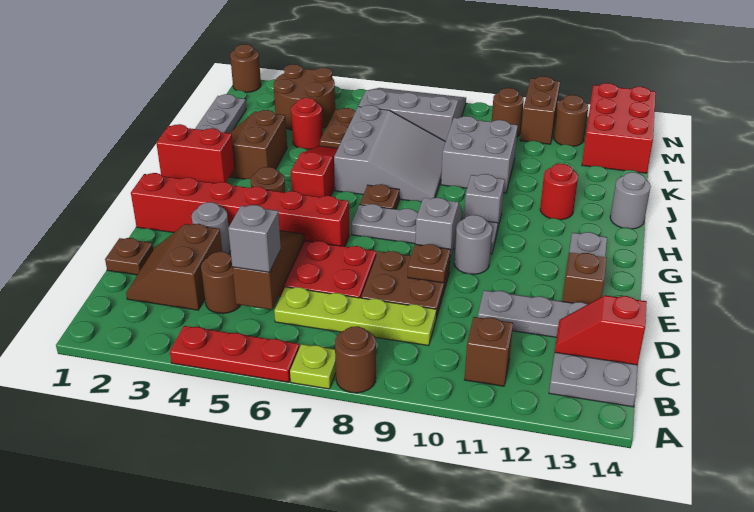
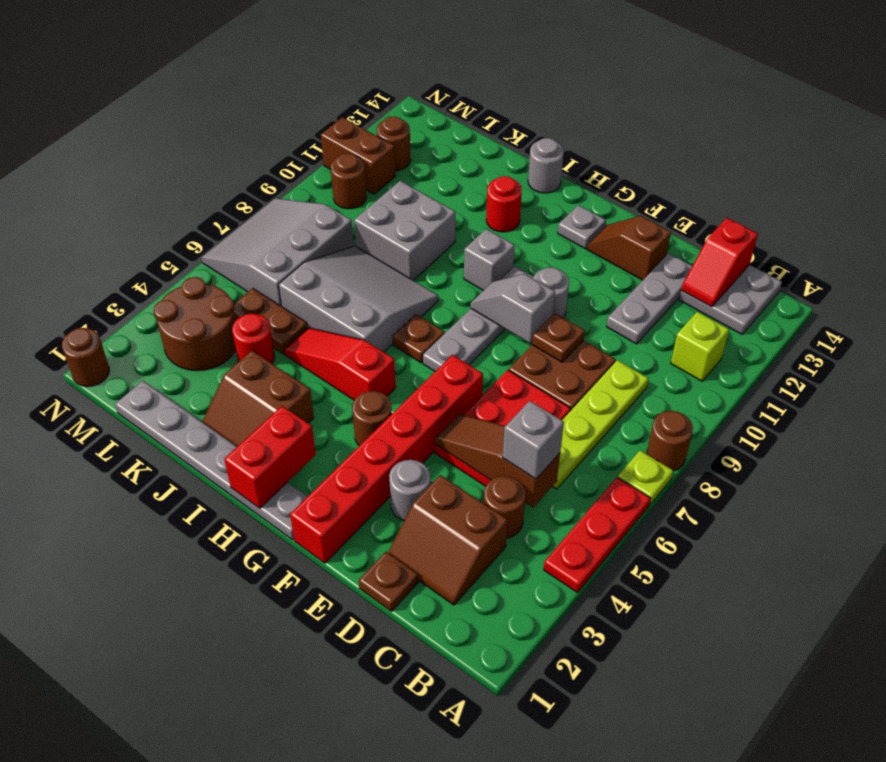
brown 1x1 brick [465,317,513,386] -> lime 1x1 brick [671,312,729,381]
red 2x3 brick [582,83,656,173] -> none

